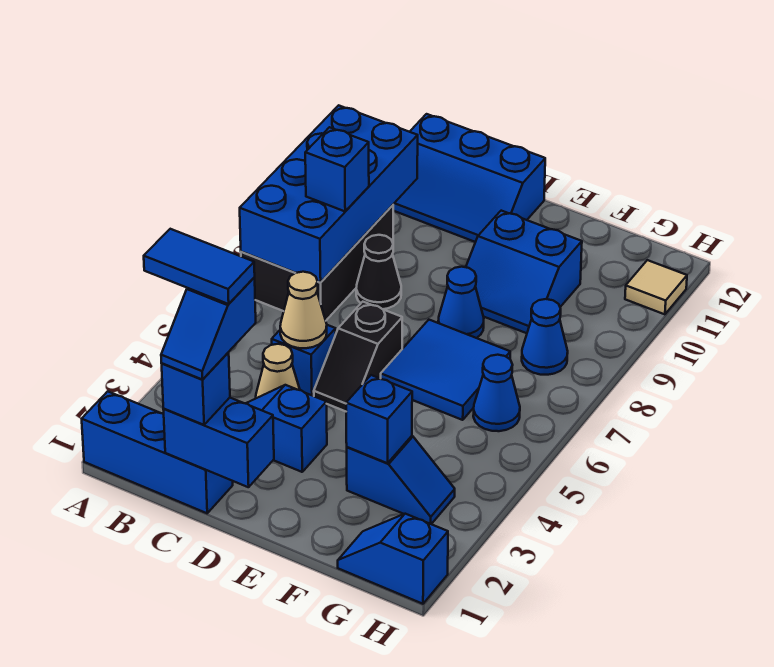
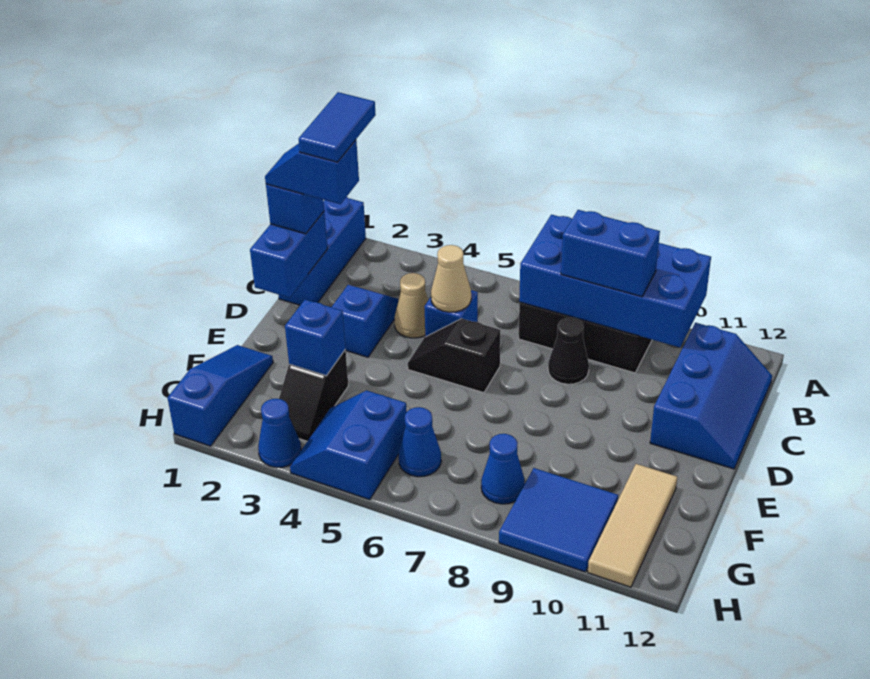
blue 1x1 brick [305,127,369,211] -> blue 1x2 brick [561,210,660,297]
blue 2x3 slope [393,114,545,242] -> blue 2x3 slope turned to [650,323,772,469]
blue 2x2 tile [381,320,510,420] -> blue 2x2 tile moved to [499,468,618,572]
blue 1x1 cone [438,267,484,338] -> blue 1x1 cone moved to [258,399,301,467]
blue 2x2 slope [466,211,582,333] -> blue 2x2 slope moved to [290,390,407,500]
blue 1x2 slope [347,436,455,524] -> black 1x2 slope [279,350,348,441]
blue 1x2 slope [338,514,448,604] -> blue 1x3 slope [168,345,273,446]
tan 1x1 tile [625,260,687,314] -> tan 1x3 tile [588,464,677,587]

